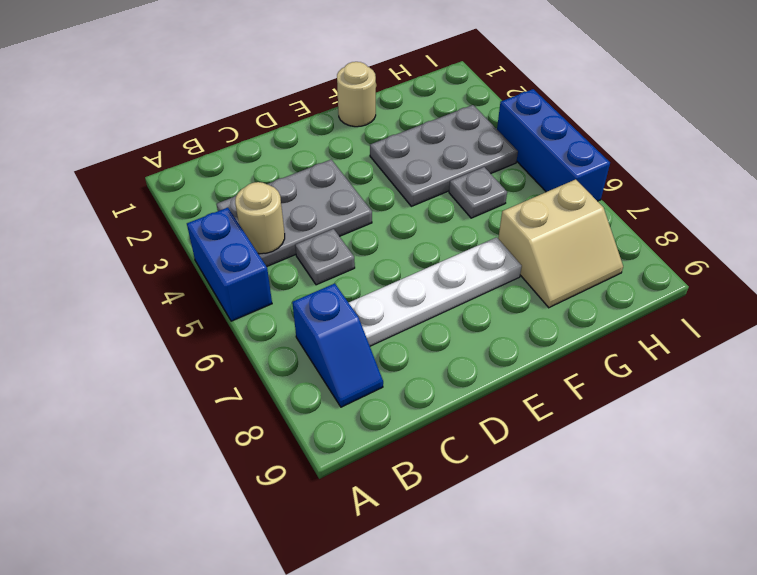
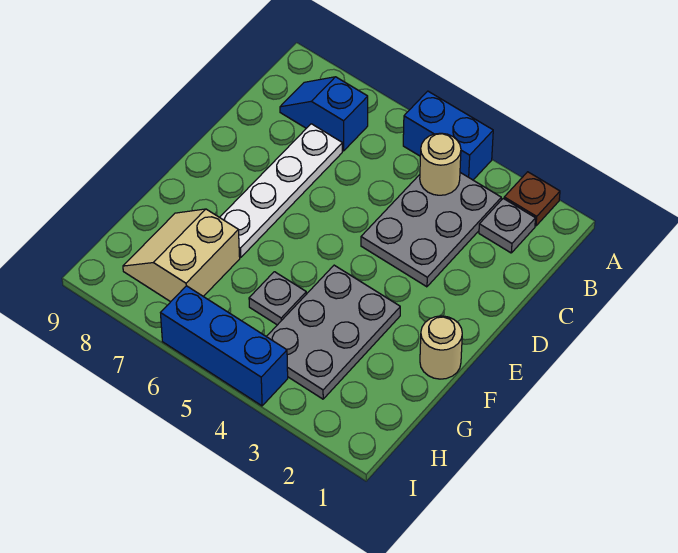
none -> brown 1x1 plate [504,172,560,226]
grey 1x1 plate [295,229,355,285] -> grey 1x1 plate moved to [479,199,536,253]

